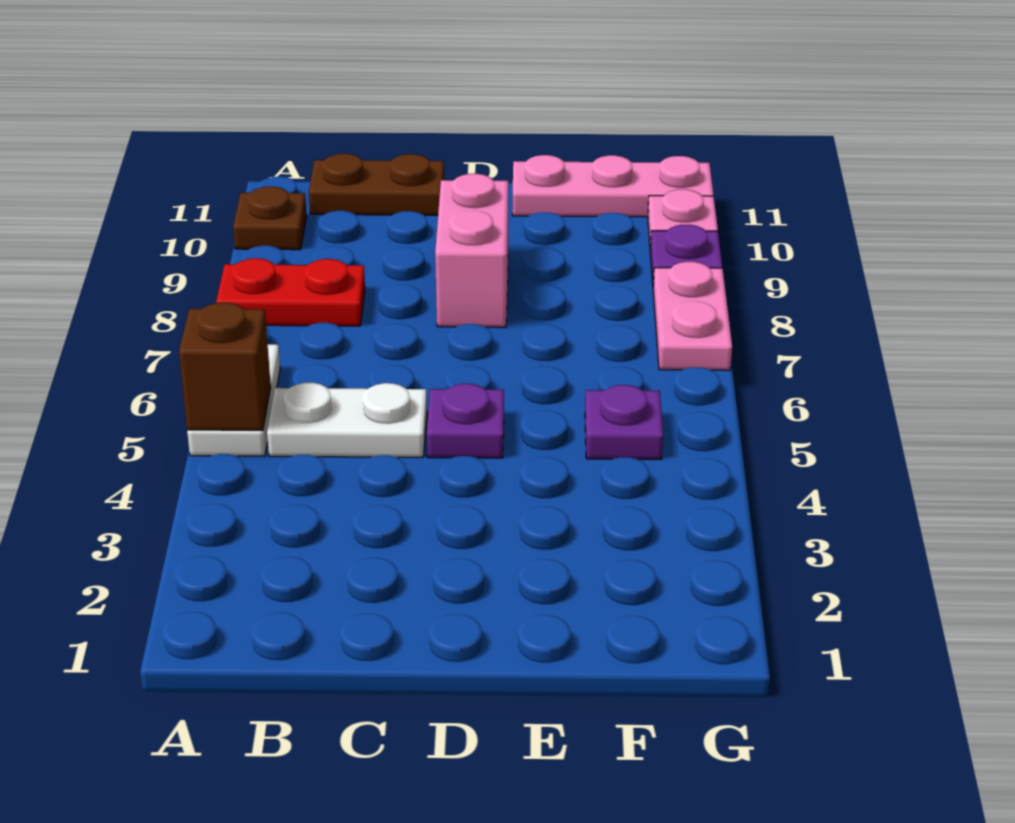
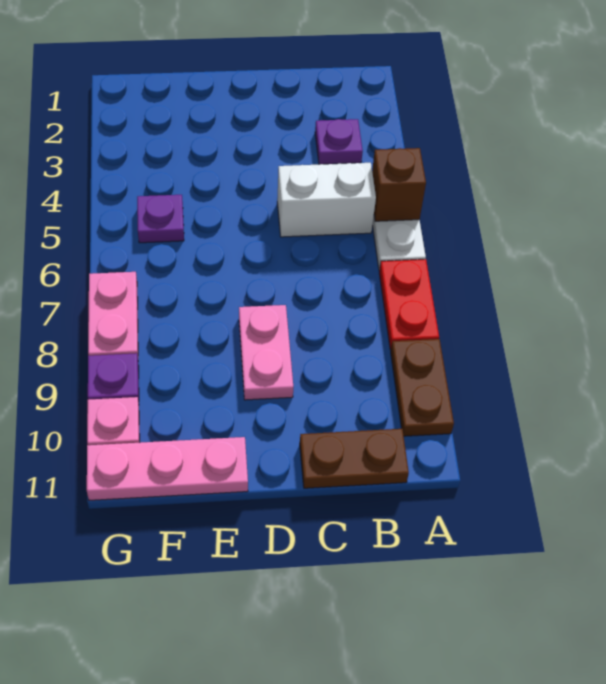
red 1x2 plate [216,258,365,326] -> red 1x2 plate turned to [379,259,439,350]
brown 1x1 plate [233,186,307,250] -> brown 1x2 plate [391,339,454,436]
white 1x2 plate [267,383,427,457] -> white 1x2 brick [277,163,376,237]
purple 1x1 plate [427,384,504,458] -> purple 1x1 plate moved to [315,119,363,164]
pink 1x2 brick [435,174,508,327] -> pink 1x2 plate [239,305,293,400]

